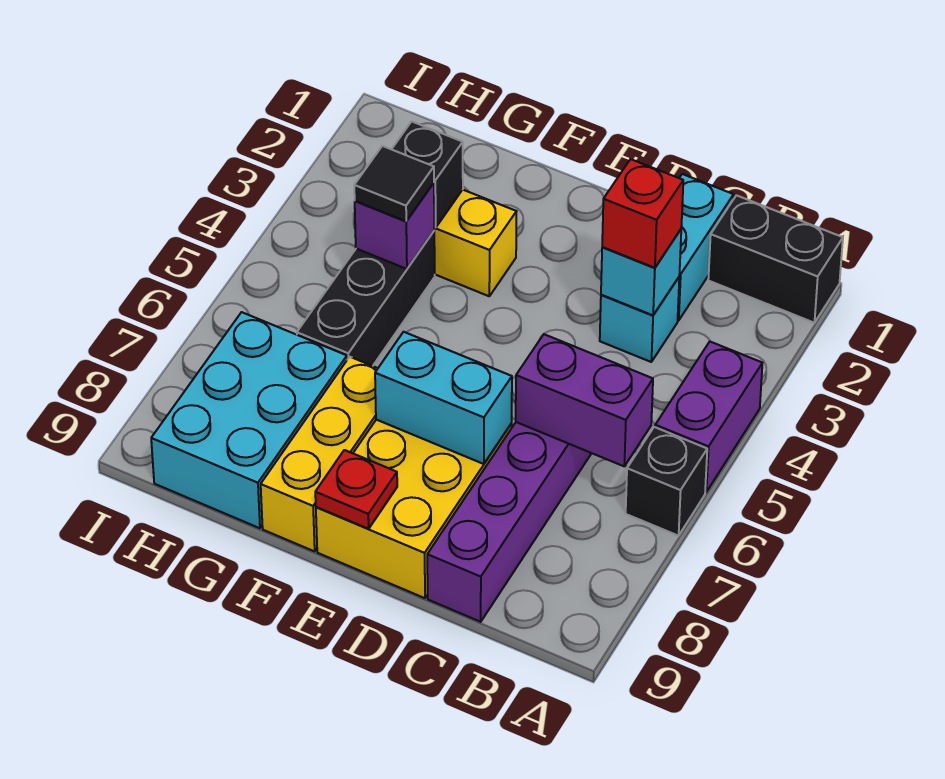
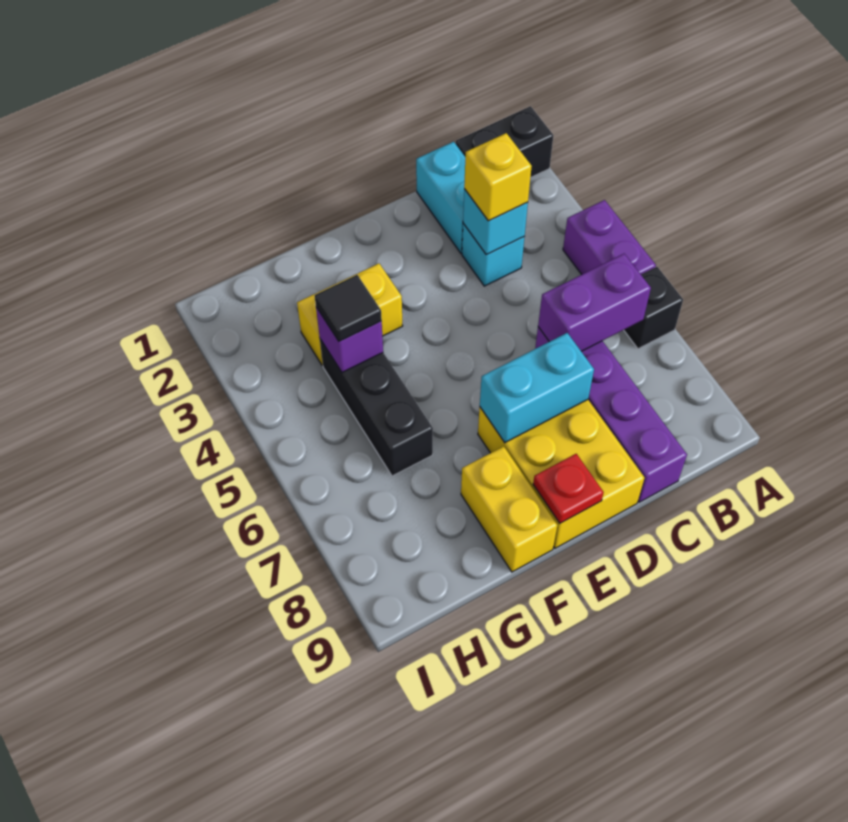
red 1x1 brick [602,159,683,268] -> yellow 1x1 brick [464,133,532,221]
yellow 1x3 brick [261,357,378,551] -> yellow 1x2 brick [461,446,557,572]
black 1x1 brick [392,121,463,228] -> none
cyan 2x3 brick [151,312,347,528] -> none

